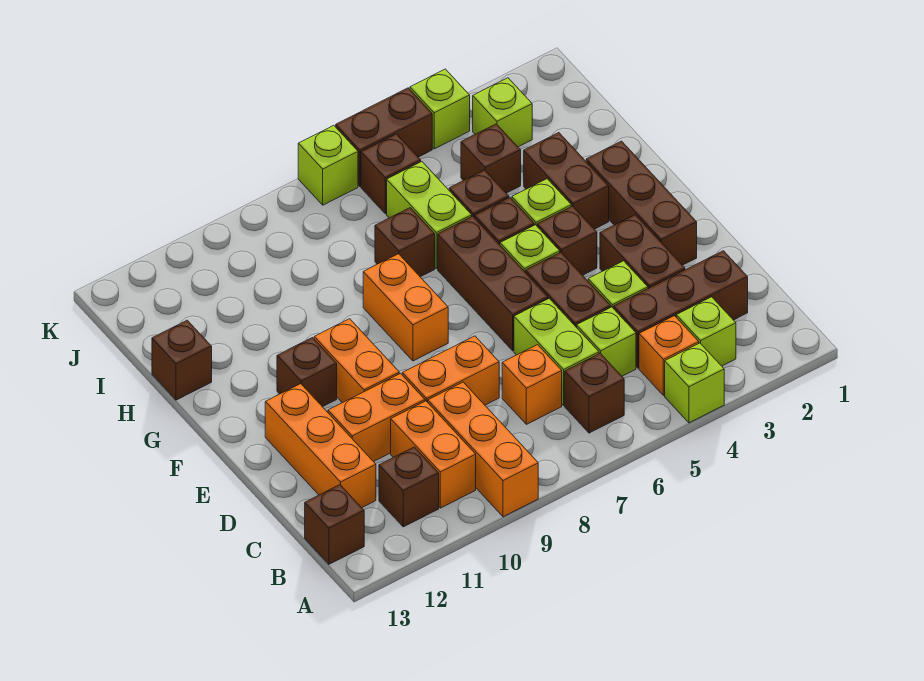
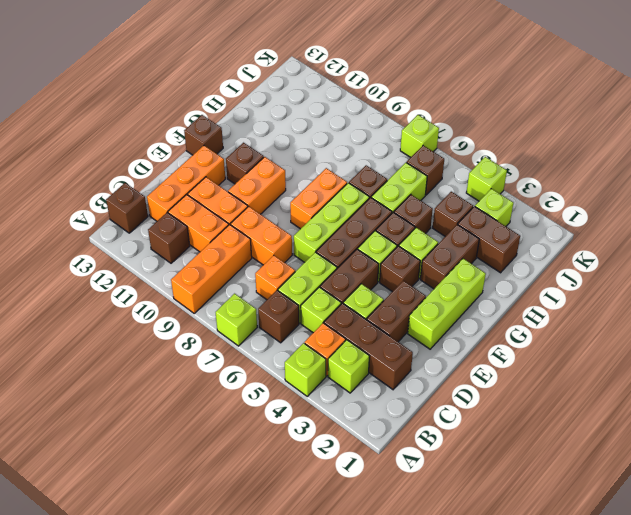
none -> lime 1x1 brick [216,294,257,346]
orange 1x2 brick [391,401,476,508] -> orange 1x2 brick turned to [168,195,229,252]
brown 1x3 brick [586,141,697,265] -> lime 1x3 brick [408,259,486,349]
none -> lime 1x3 brick [294,183,369,262]
brown 1x1 brick [152,320,212,400] -> brown 1x1 brick moved to [184,115,223,155]
brown 1x2 brick [336,88,432,186] -> brown 1x2 brick moved to [458,206,520,273]

